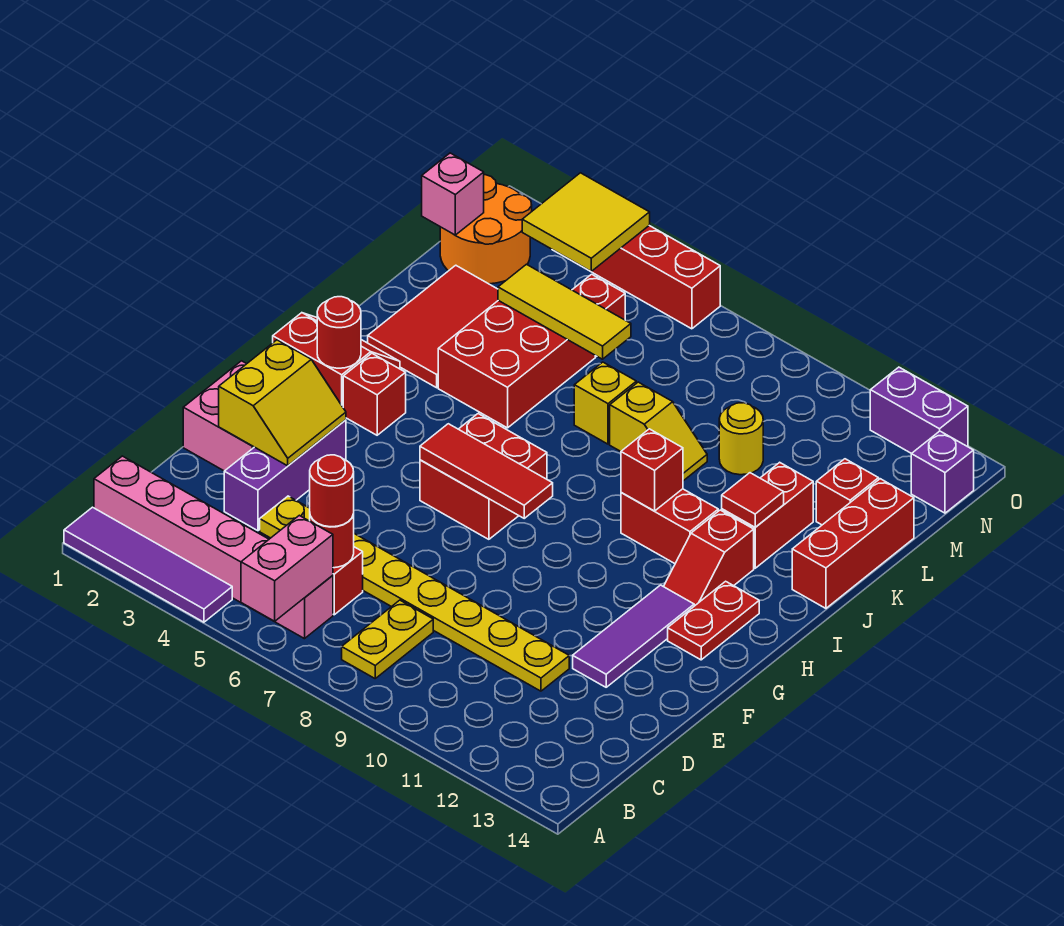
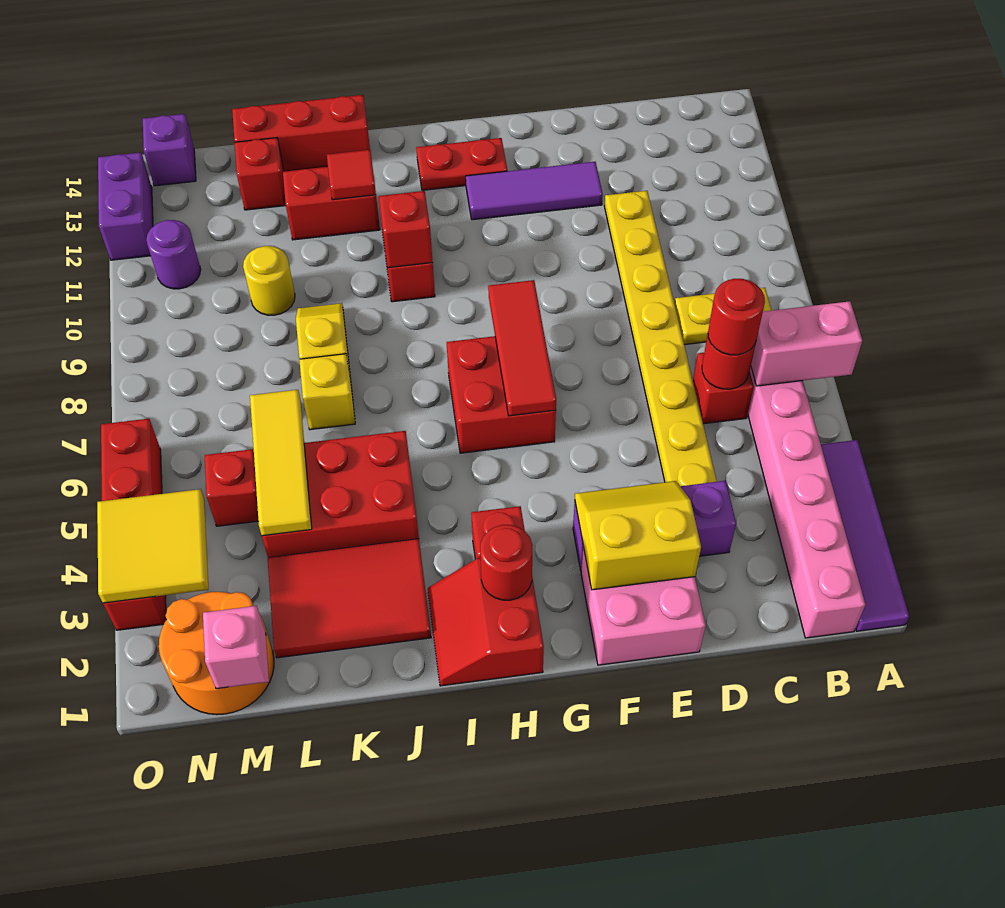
red 1x2 slope [664,510,754,606] -> none
none -> purple 1x1 round brick [146,220,201,289]

